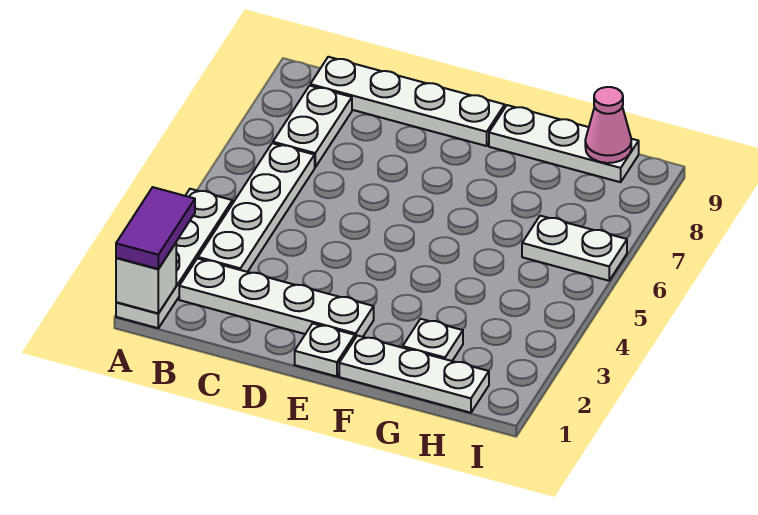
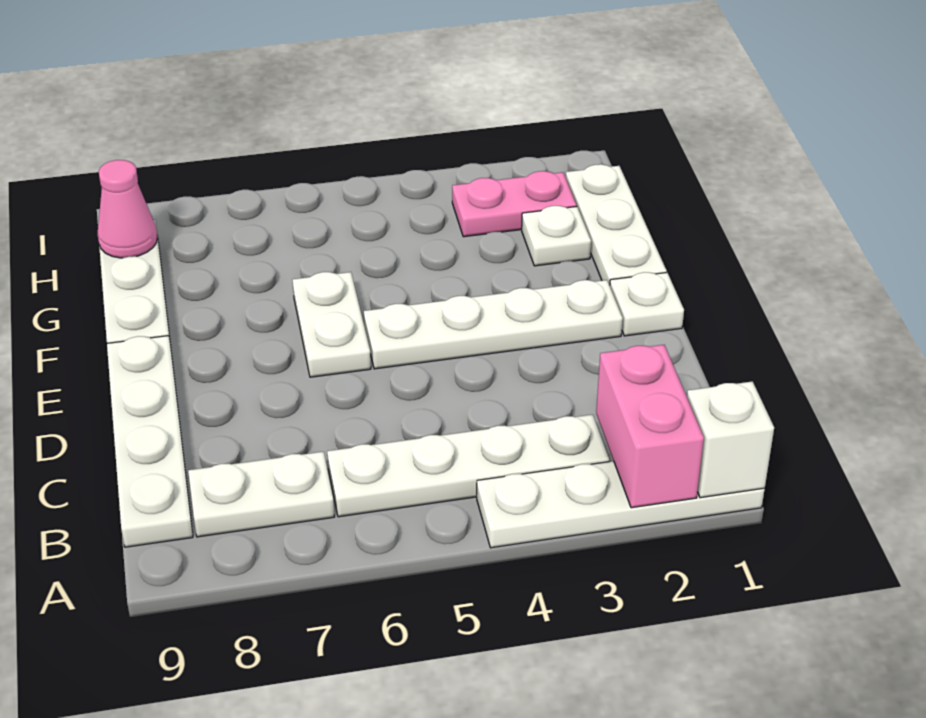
purple 1x2 tile [116,187,195,269] -> none
none -> pink 1x2 brick [596,345,704,508]
white 1x4 plate [179,258,374,338] -> white 1x4 plate turned to [364,280,623,369]
none -> pink 1x2 plate [452,171,577,237]
white 1x2 plate [522,216,627,281] -> white 1x2 plate moved to [293,272,371,377]

